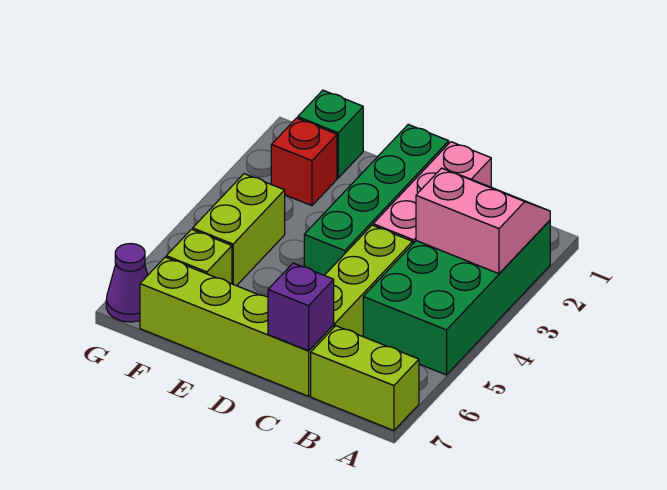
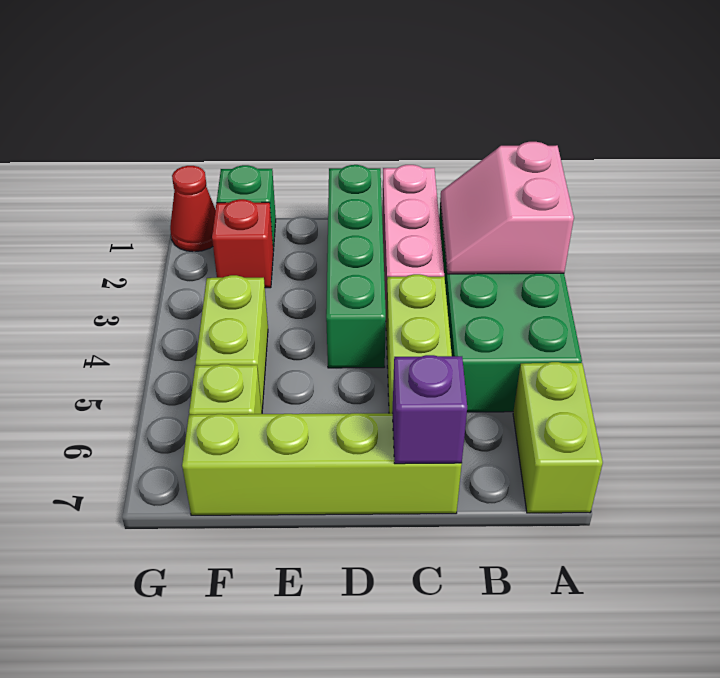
pink 2x2 slope [416,168,550,274] -> pink 2x2 slope turned to [440,142,574,274]
lime 1x2 brick [311,326,419,431] -> lime 1x2 brick turned to [513,362,603,513]
none -> red 1x1 cone [170,166,215,252]
purple 1x1 cone [106,244,148,322] -> none

